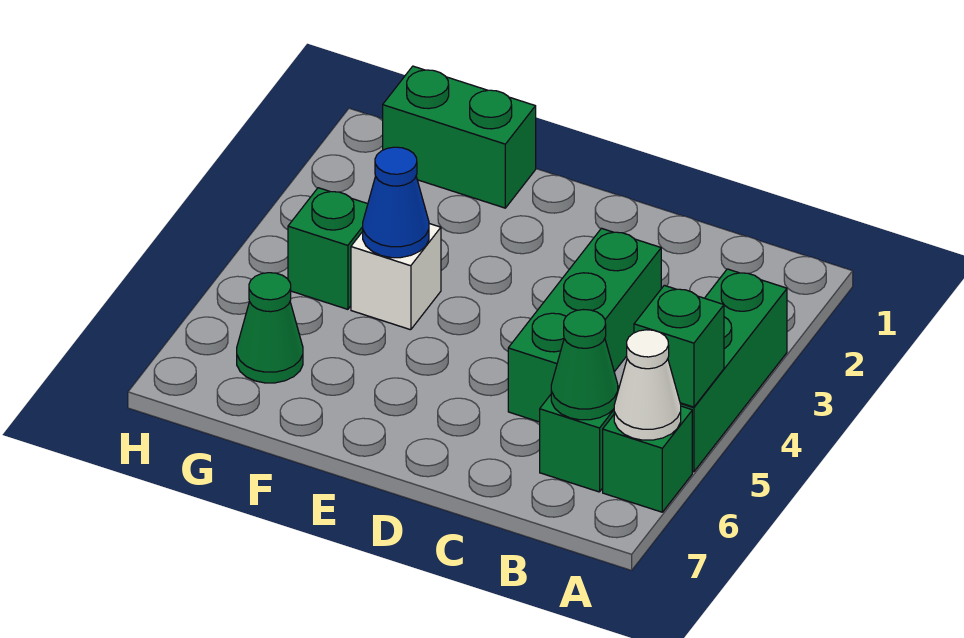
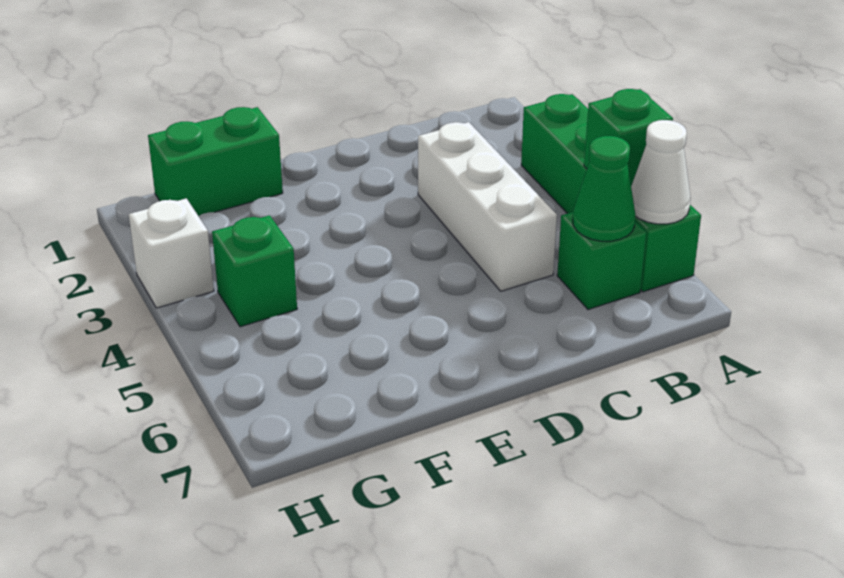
green 1x3 brick [508,228,661,422] -> white 1x3 brick [418,122,557,291]
white 1x1 brick [351,224,441,330] -> white 1x1 brick moved to [129,198,214,308]
blue 1x1 cone [363,147,429,258] -> none
green 1x1 cone [237,273,303,383] -> none

